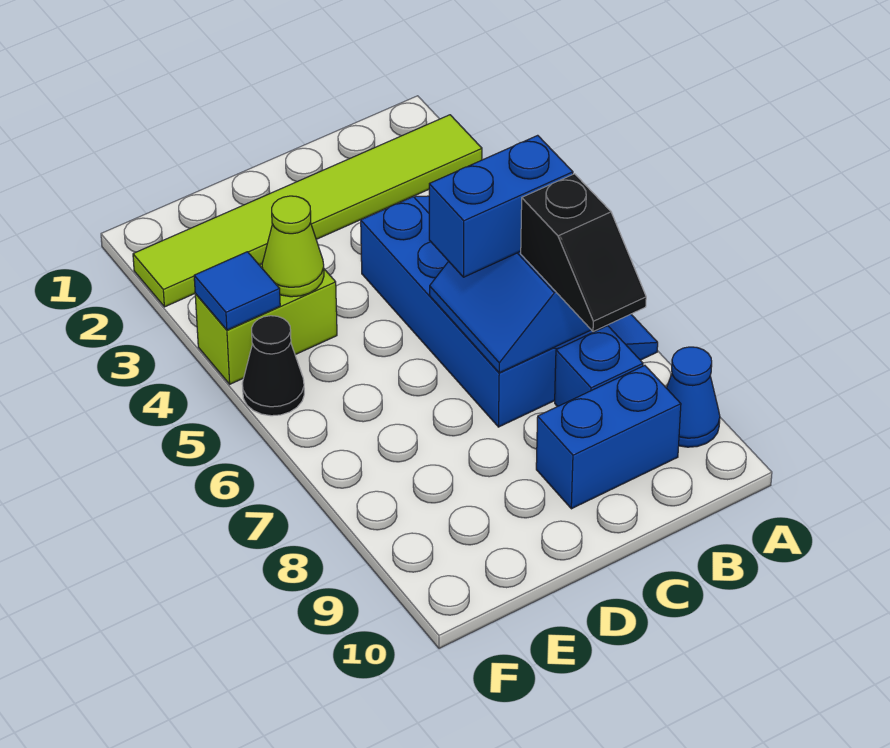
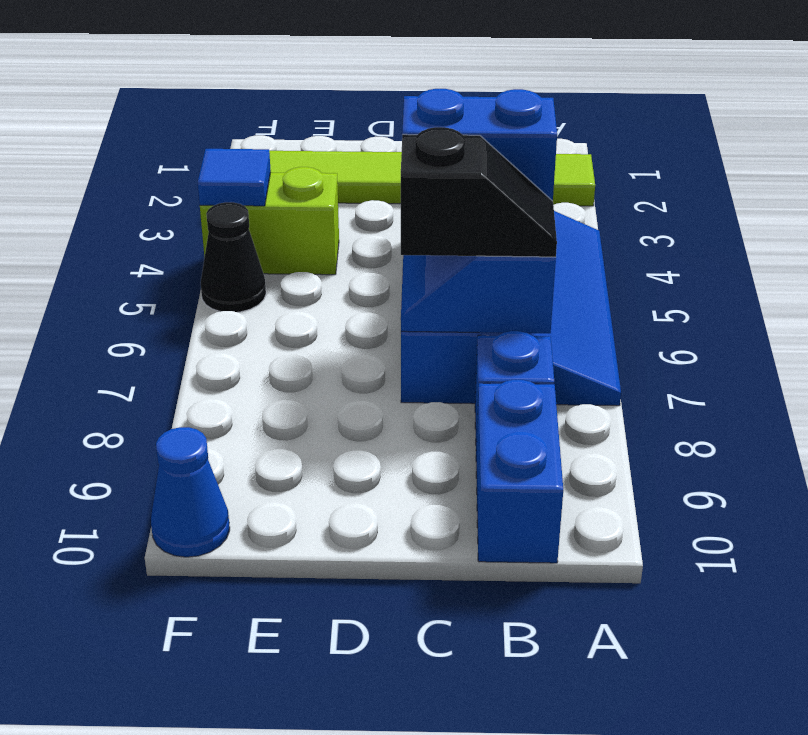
blue 1x1 cone [667,347,720,447] -> blue 1x1 cone moved to [151,427,230,557]
black 1x2 slope [521,174,646,332] -> black 1x2 slope turned to [401,127,557,257]
blue 1x2 brick [536,365,681,509] -> blue 1x2 brick turned to [476,380,563,563]
lime 1x1 cone [262,196,324,297] -> none

